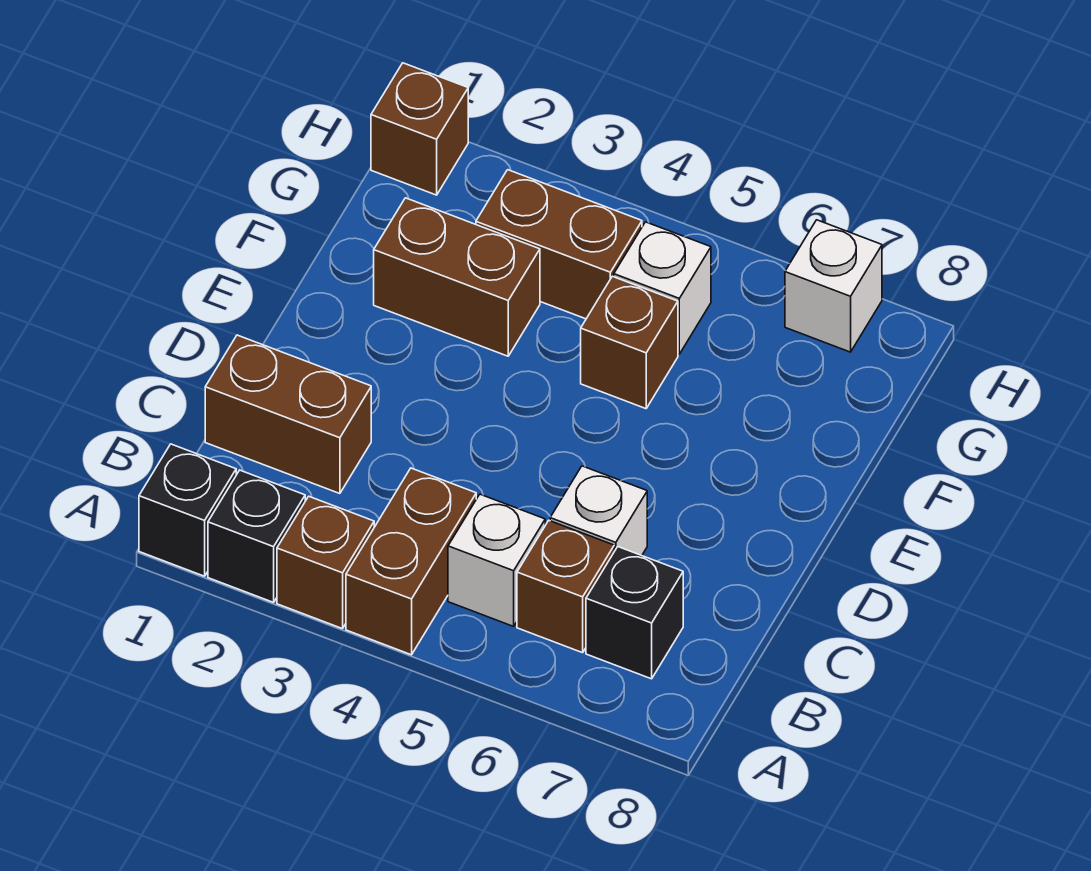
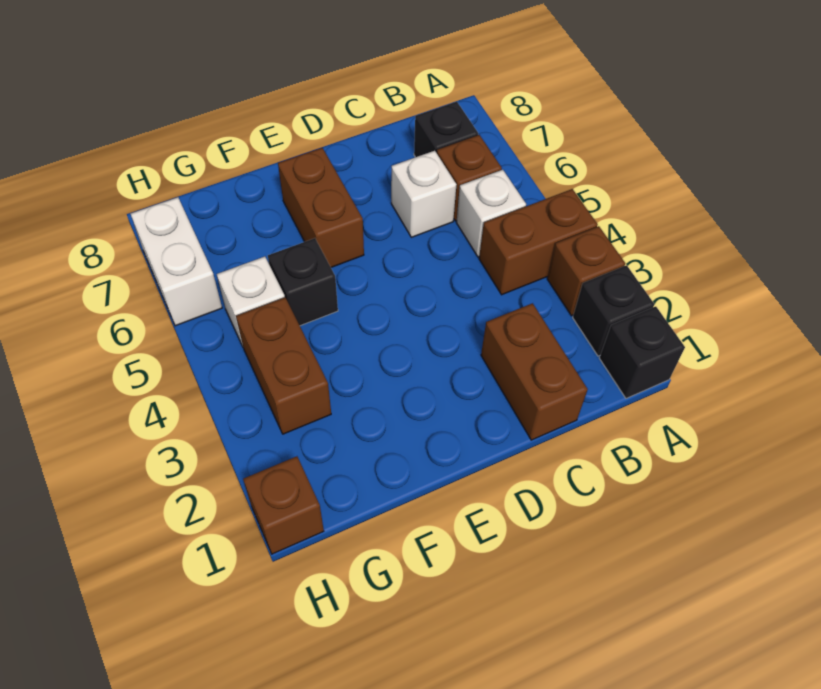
brown 1x2 brick [374,198,540,356] -> brown 1x2 brick moved to [278,148,364,267]
brown 1x1 brick [581,276,678,409] -> black 1x1 brick [268,238,338,326]
white 1x1 brick [785,220,882,352] -> white 1x2 brick [131,197,222,326]

